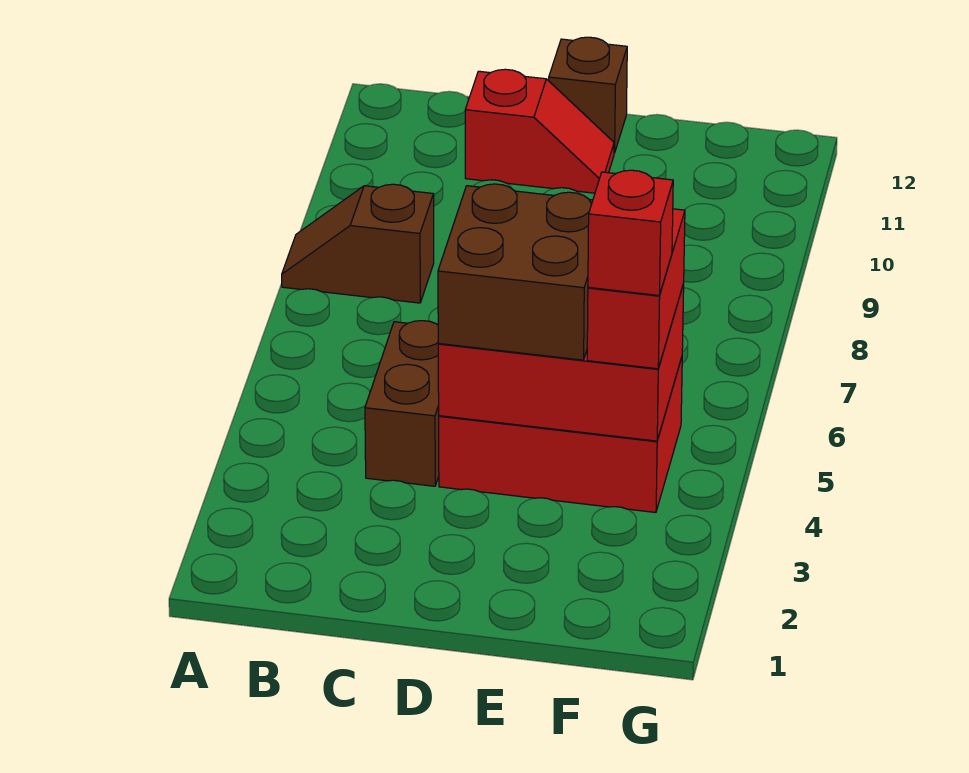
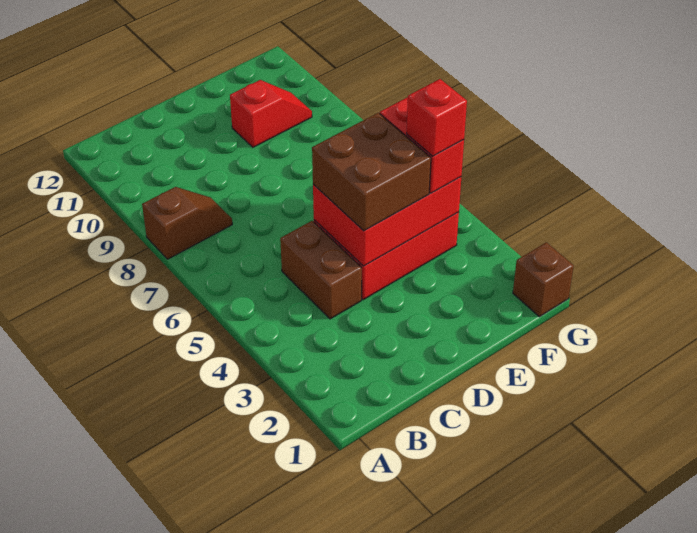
brown 1x2 slope [282,184,434,303] -> brown 1x2 slope turned to [142,187,232,259]
red 1x2 slope [465,69,614,193] -> red 1x2 slope moved to [230,80,312,147]
brown 1x1 brick [549,37,627,153] -> brown 1x1 brick moved to [513,242,574,317]

